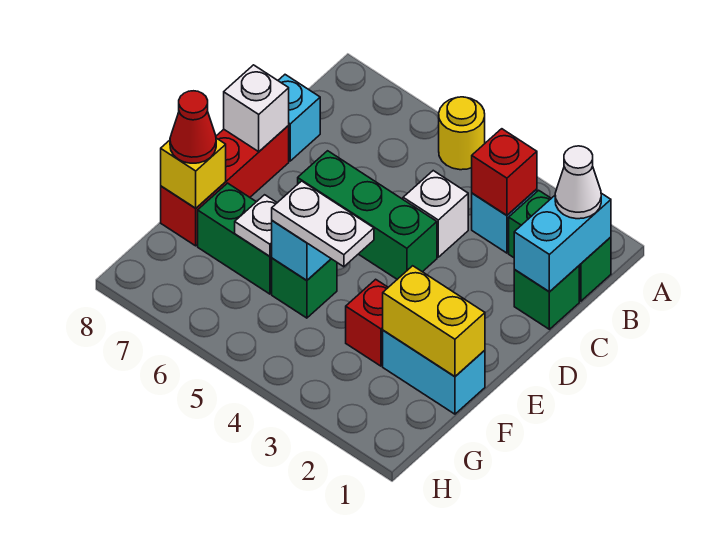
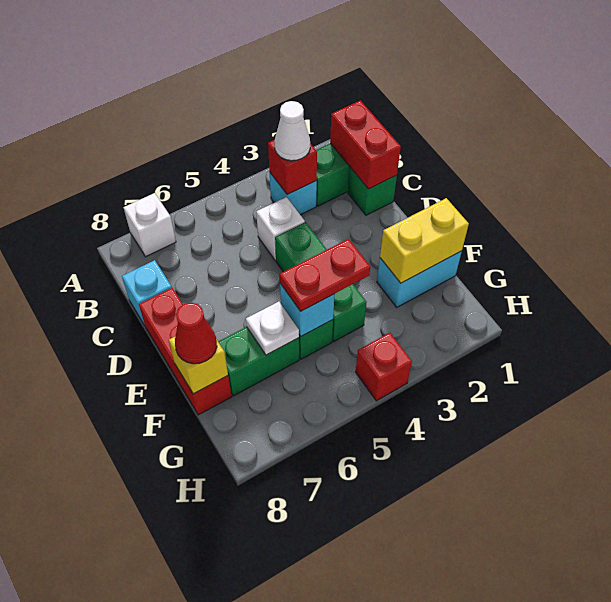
yellow 1x1 round brick [439,97,485,170] -> none
cyan 1x2 brick [514,193,611,292] -> red 1x2 brick [330,100,401,189]
white 1x1 cone [555,146,601,219] -> white 1x1 cone moved to [274,101,310,161]
green 1x3 brick [298,151,437,279] -> green 1x3 brick turned to [275,222,366,341]
white 1x1 brick [224,65,289,152] -> white 1x1 brick moved to [123,193,176,257]
red 1x1 brick [346,279,388,366] -> red 1x1 brick moved to [356,333,412,401]
white 1x2 plate [272,181,374,267] -> red 1x2 plate [280,239,370,311]

